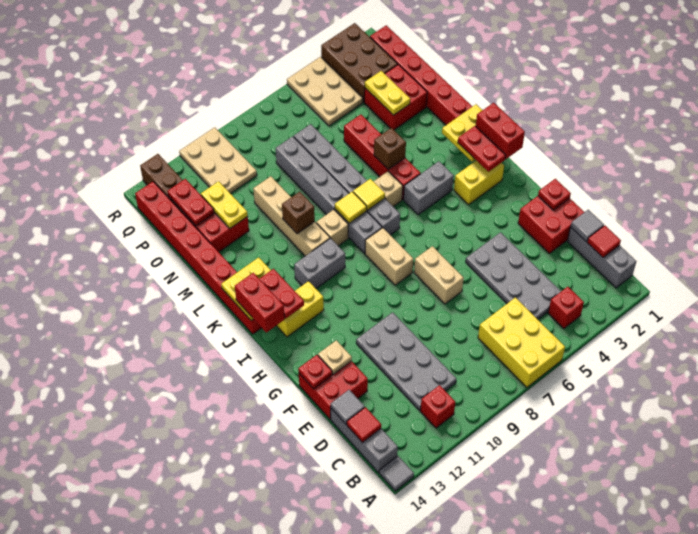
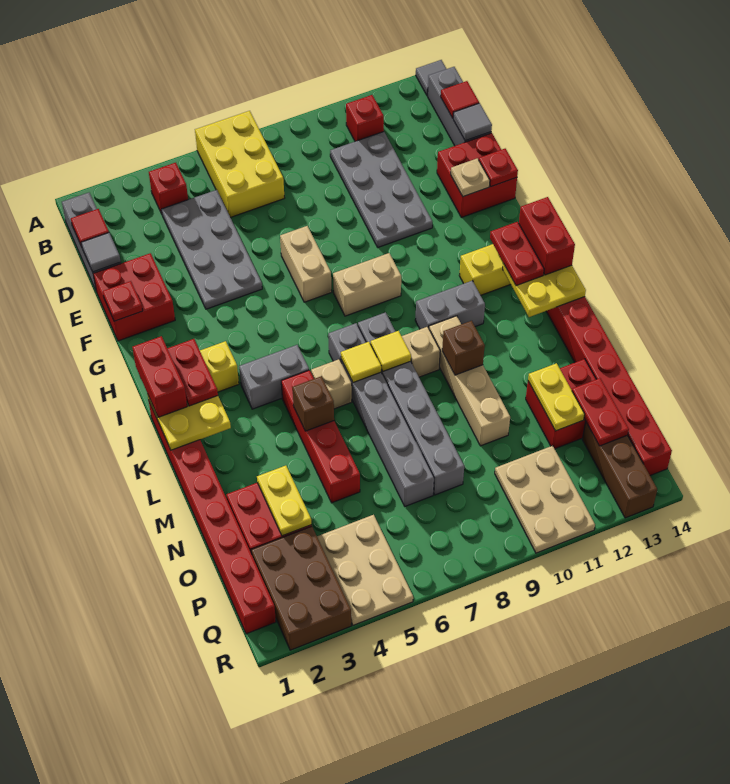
tan 1x2 brick [365,228,413,285] -> tan 1x2 brick turned to [333,253,401,316]

